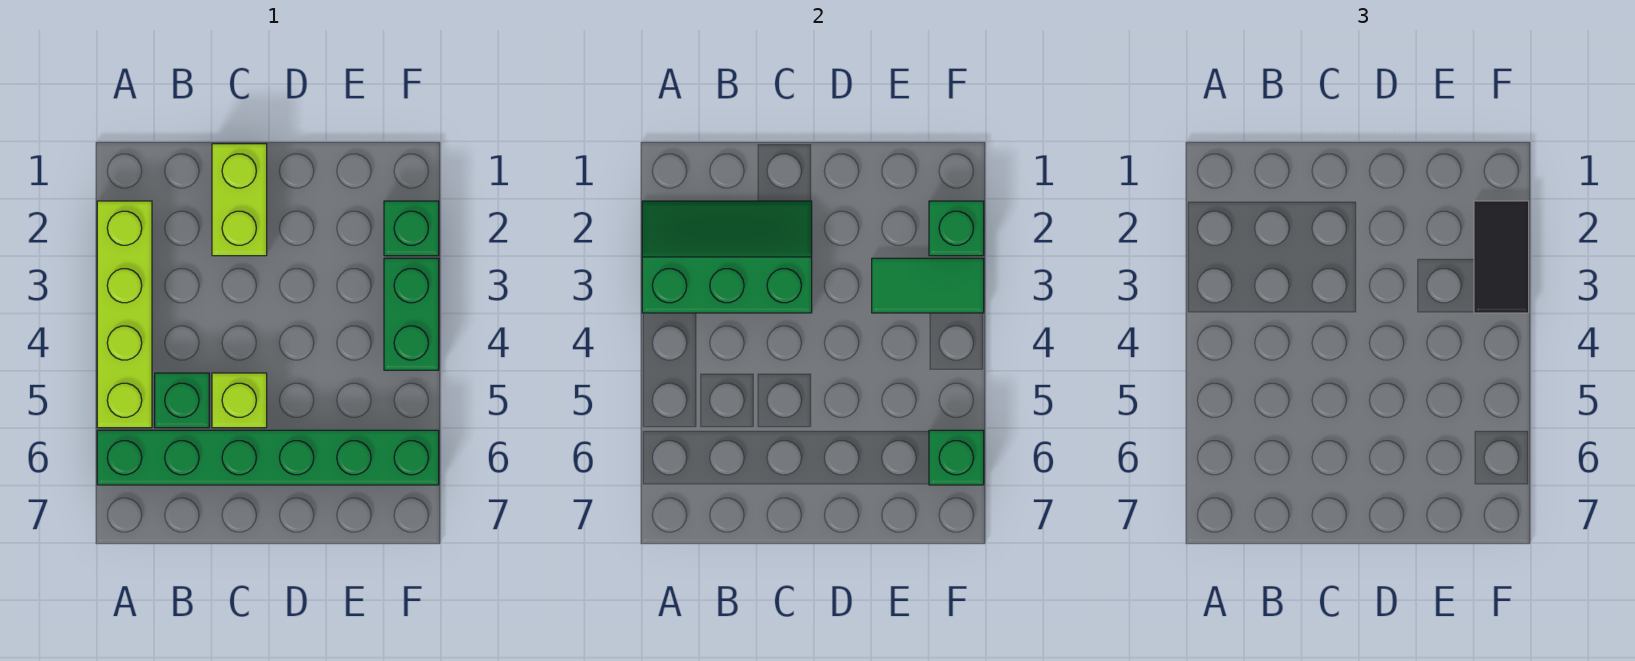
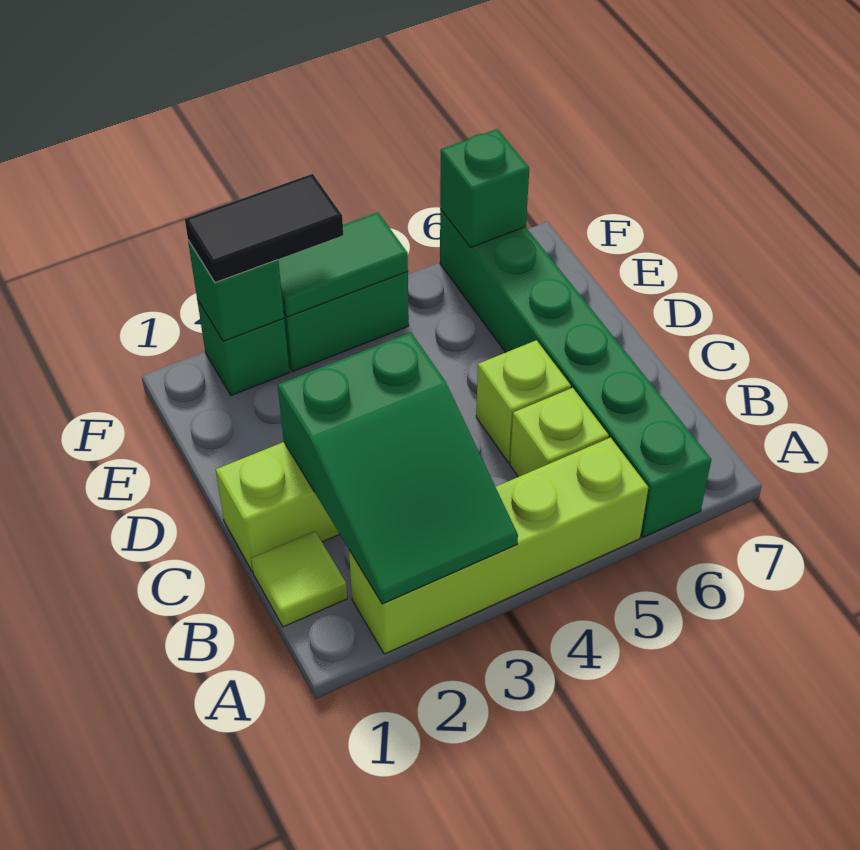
green 2x3 slope [642,201,812,313] -> green 2x3 slope turned to [278,332,518,604]
none -> lime 1x1 tile [251,531,347,627]
green 1x1 brick [155,373,209,428] -> lime 1x1 brick [510,388,609,477]
green 1x2 tile [872,258,984,313] -> green 1x2 tile turned to [278,212,408,317]

